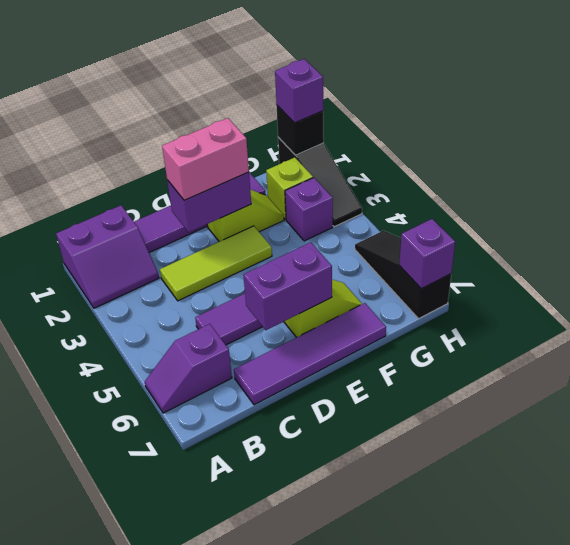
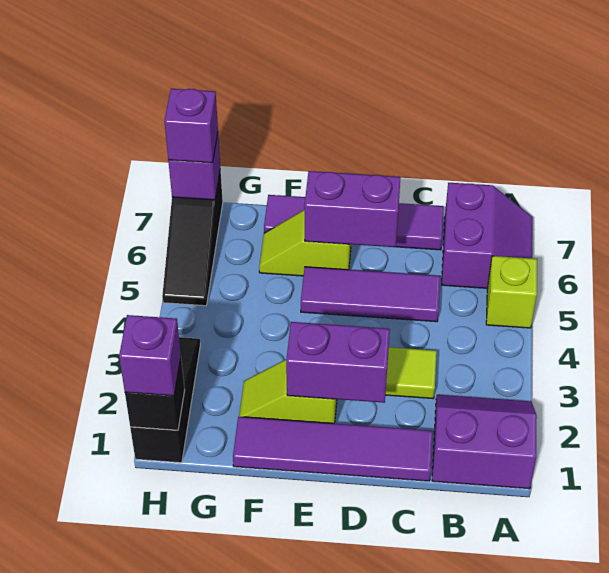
purple 1x2 slope [145,324,232,413] -> purple 2x2 slope [442,183,533,288]
pink 1x2 brick [162,118,249,200] -> none
lime 1x1 brick [266,157,313,220] -> lime 1x1 brick moved to [486,256,537,328]
purple 1x1 brick [285,178,333,241] -> purple 1x1 brick moved to [164,89,218,163]

